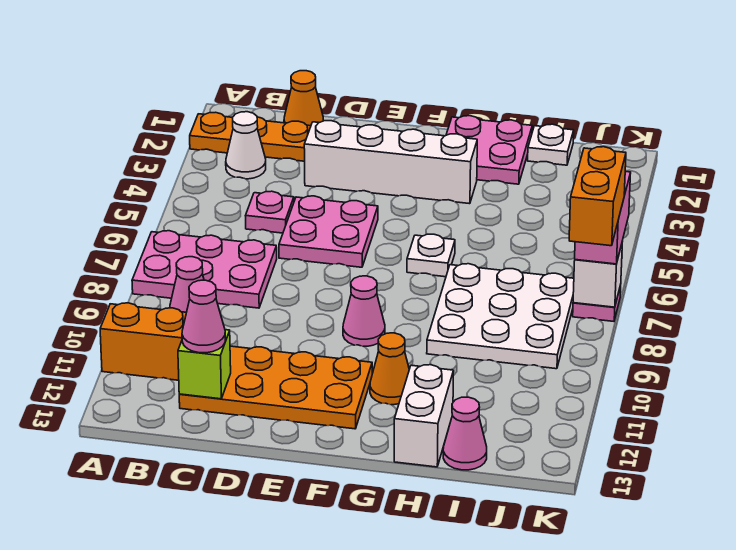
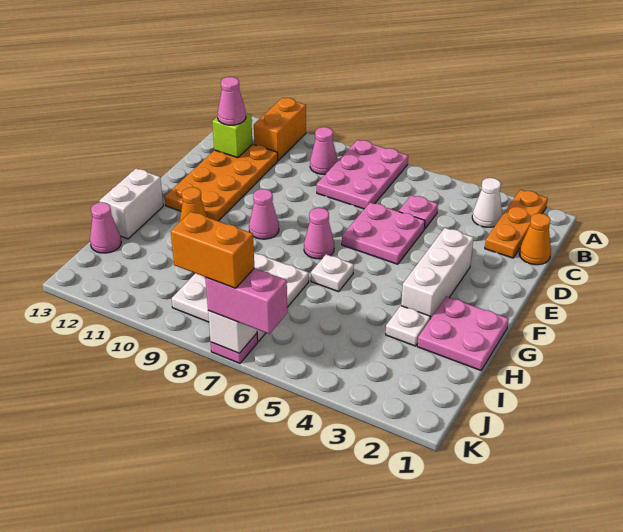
white 1x4 brick [304,121,477,204] -> white 1x3 brick [401,228,474,319]
none -> pink 1x1 cone [304,208,334,259]
white 1x2 brick [394,365,454,467] -> white 1x2 brick turned to [100,169,163,239]
white 1x1 plate [528,124,574,165] -> white 1x1 plate moved to [386,306,430,346]

